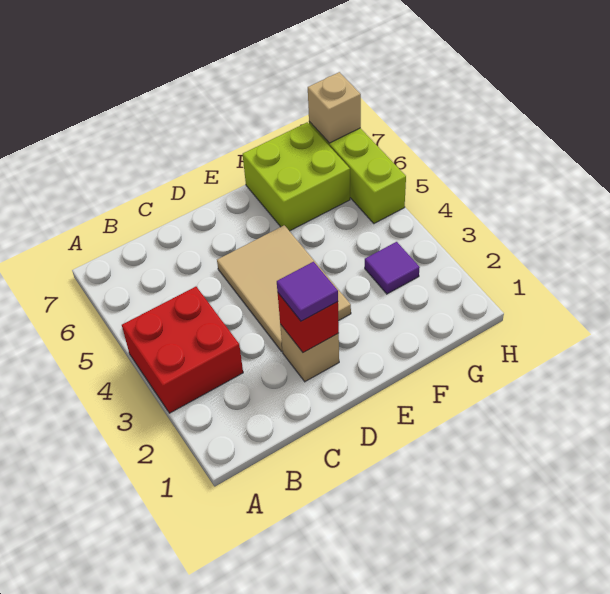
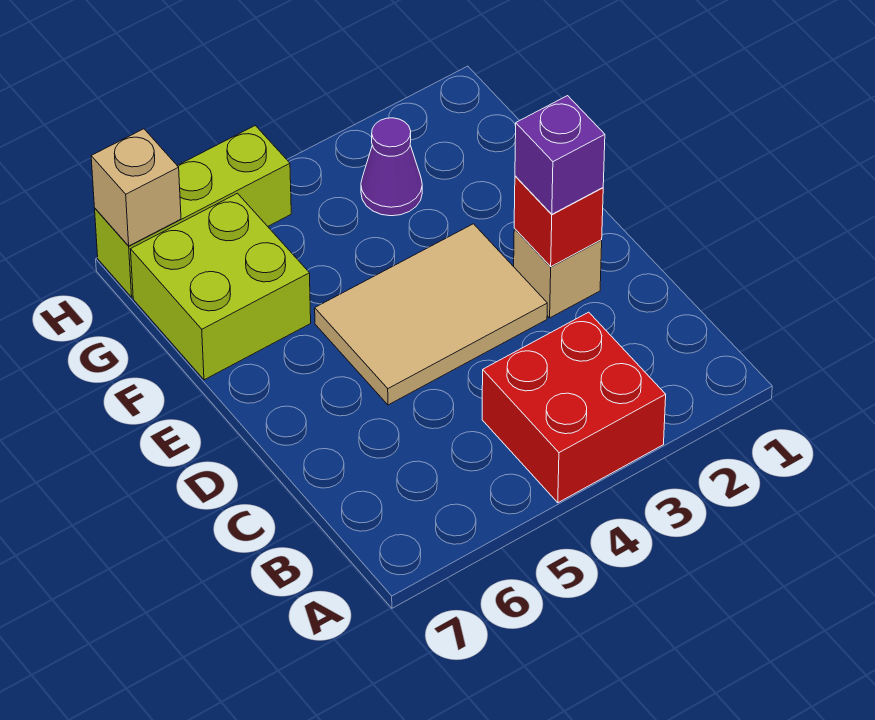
purple 1x1 tile [277,262,338,321] -> purple 1x1 brick [515,96,605,214]
purple 1x1 tile [365,242,420,294] -> purple 1x1 cone [361,118,422,216]

